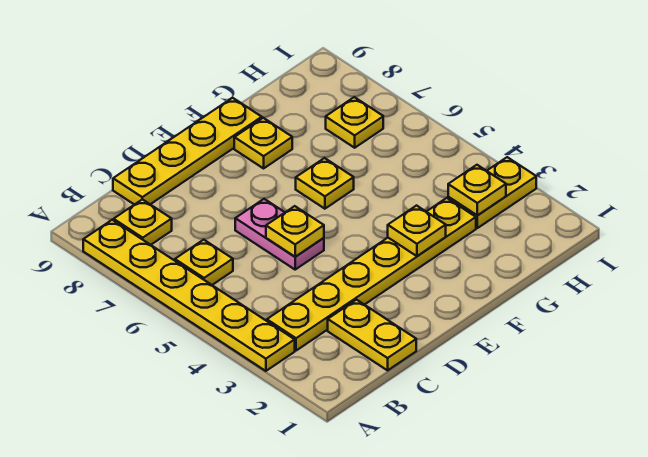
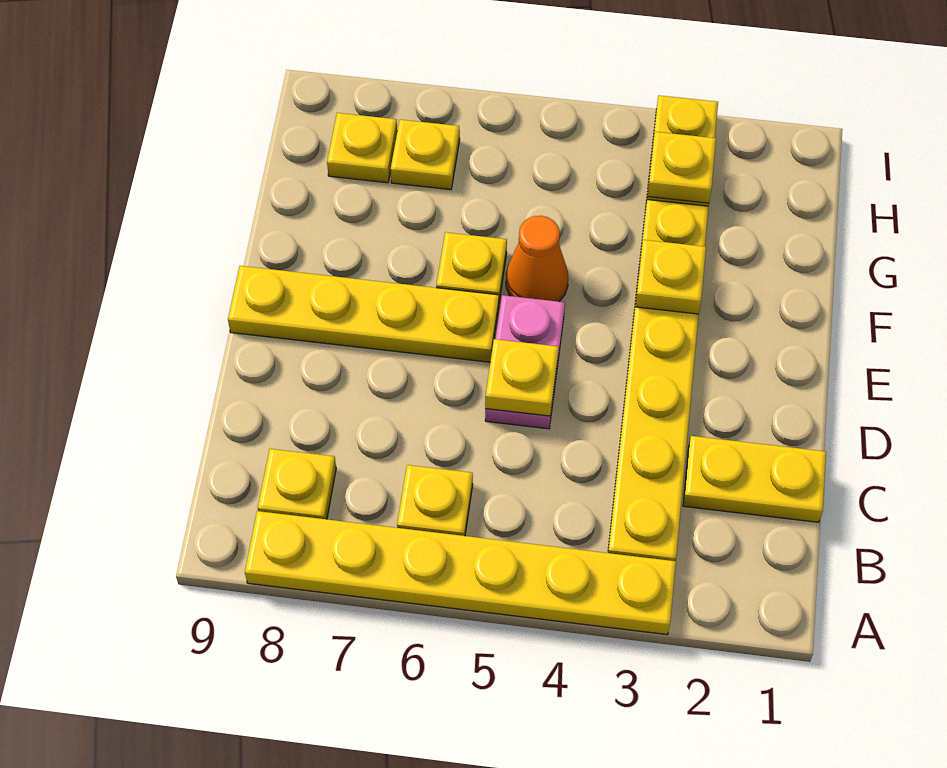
yellow 1x4 plate [113,98,262,205] -> yellow 1x4 plate turned to [228,266,499,362]
pink 1x2 plate [235,199,324,269] -> pink 1x2 plate turned to [485,295,565,429]
none -> orange 1x1 cone [506,216,568,302]
yellow 1x1 plate [234,118,292,168] -> yellow 1x1 plate moved to [327,113,397,183]

